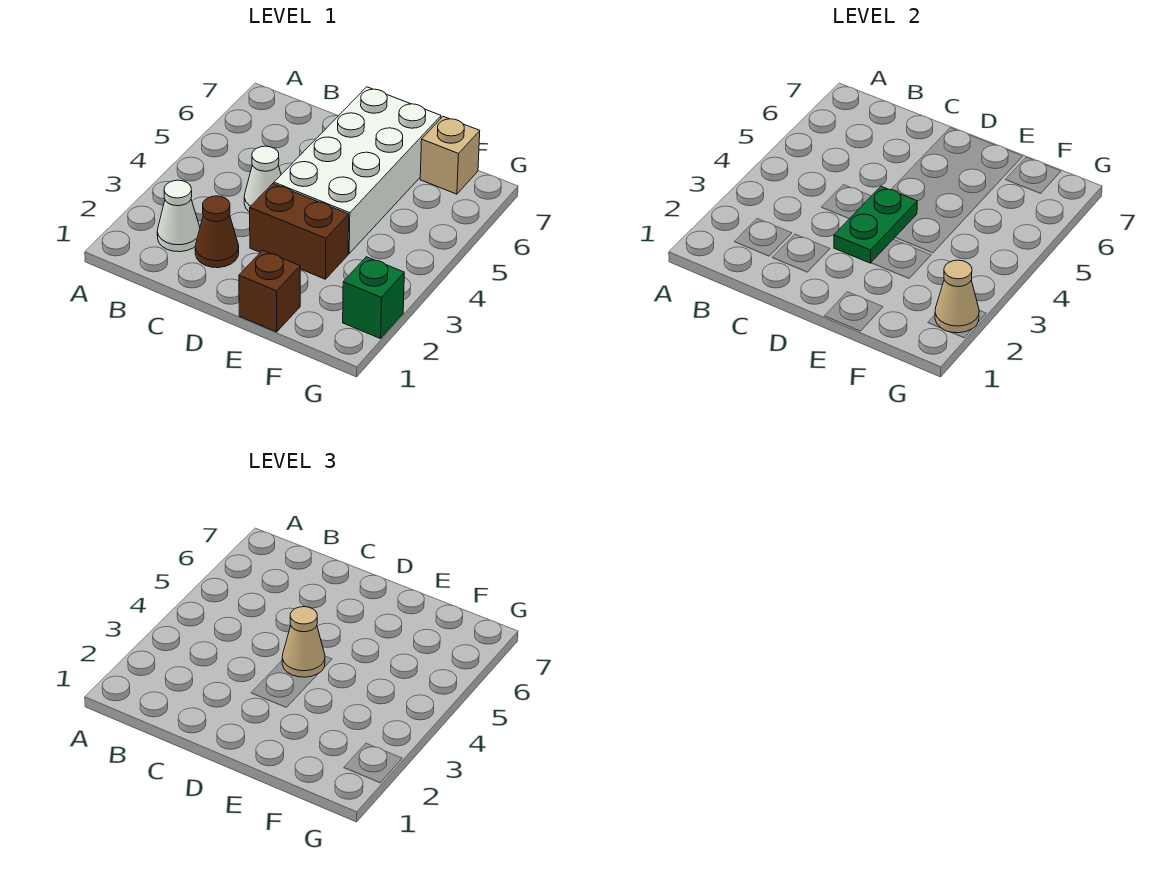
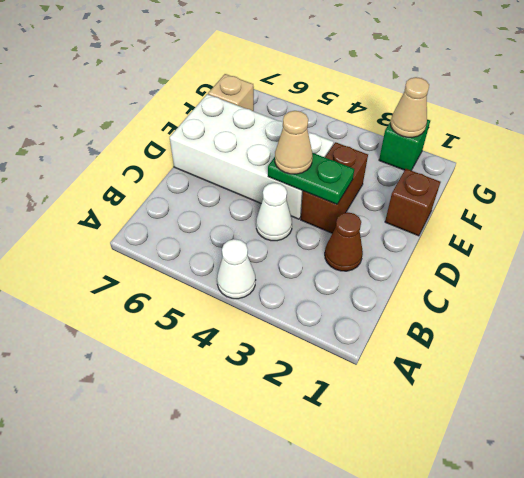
white 1x1 cone [157,180,200,252] -> white 1x1 cone moved to [217,239,255,299]

